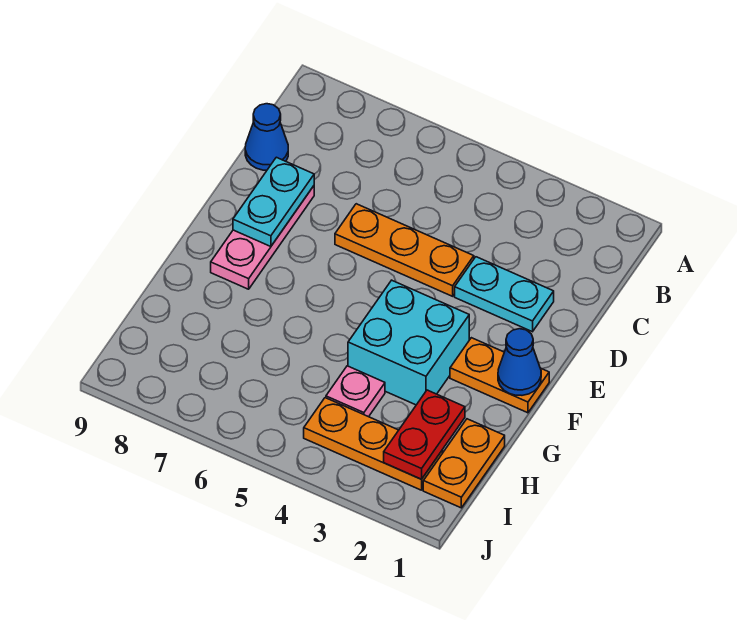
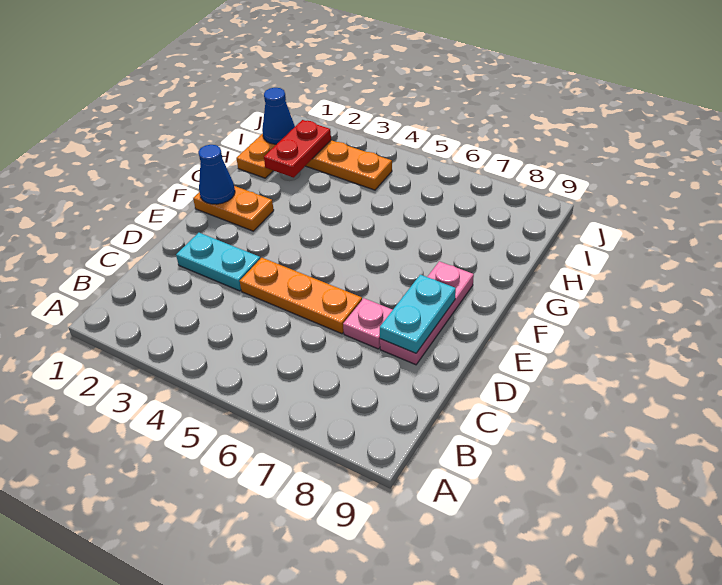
blue 1x1 cone [245,104,288,170] -> blue 1x1 cone moved to [262,88,295,144]
cyan 2x2 brick [348,280,469,405] -> none
pink 1x1 plate [326,366,385,417] -> pink 1x1 plate moved to [343,298,392,349]

